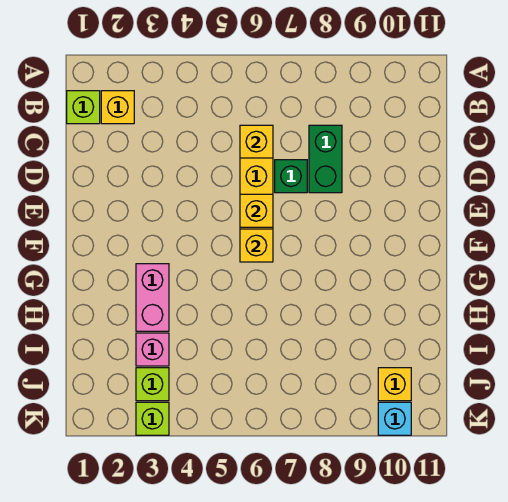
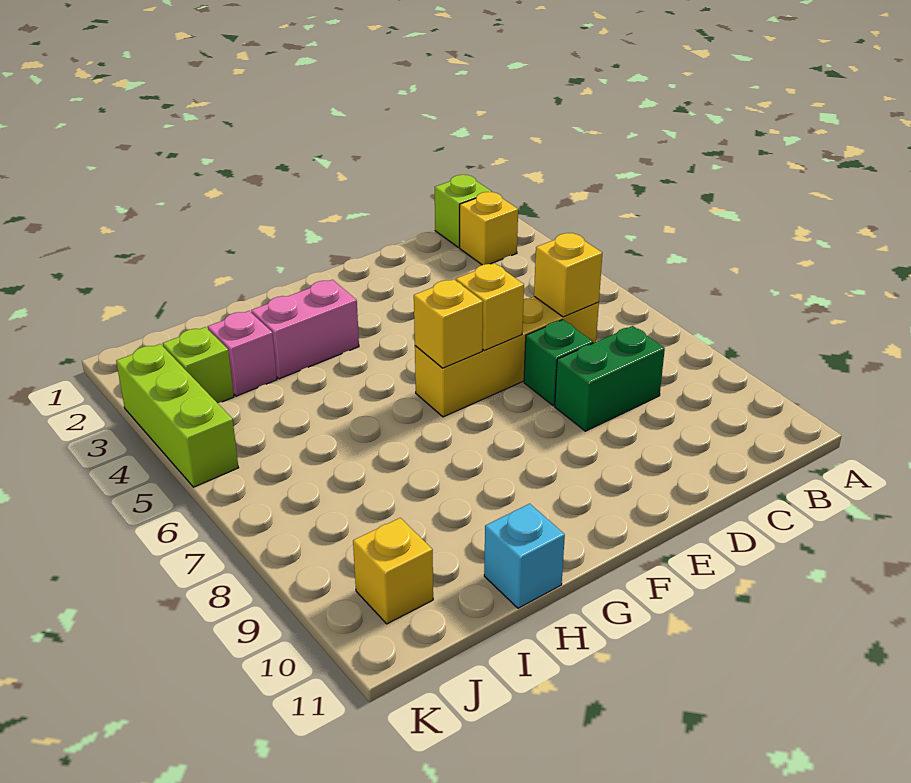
lime 1x1 brick [136,402,169,435] -> lime 1x3 brick [116,344,238,487]
cyan 1x1 brick [378,402,411,435] -> cyan 1x1 brick moved to [484,504,565,608]

